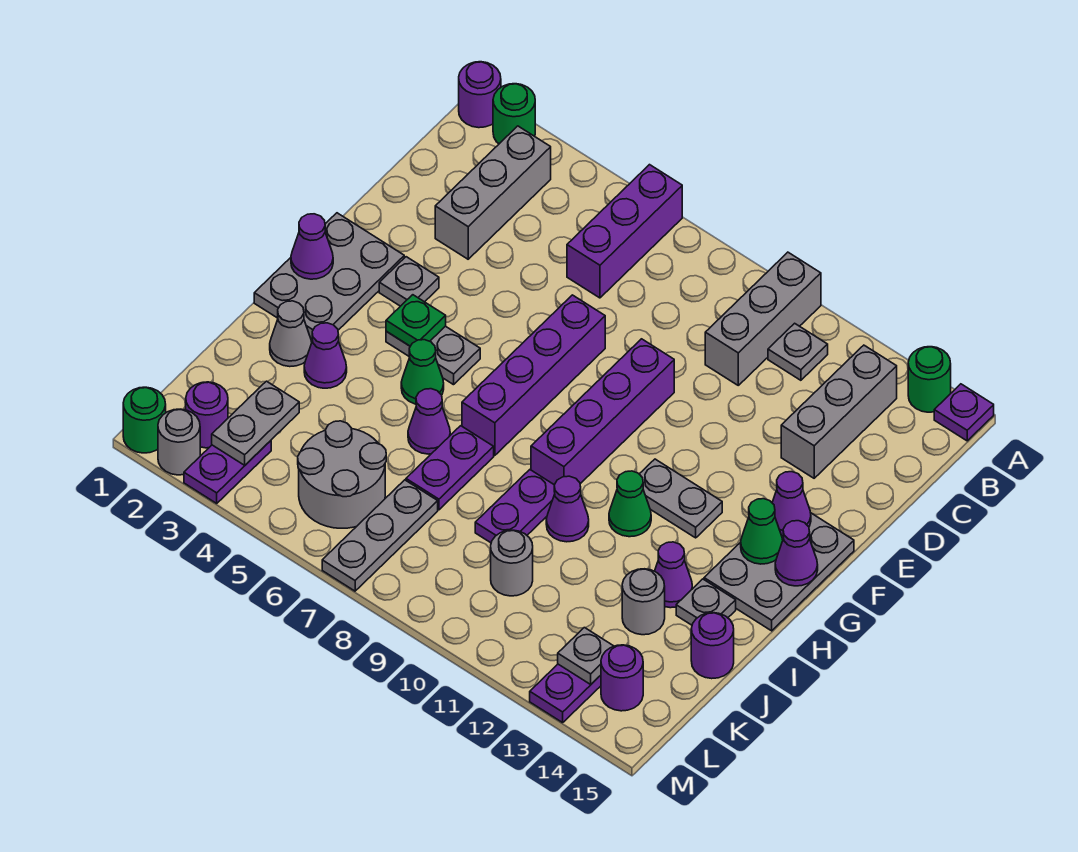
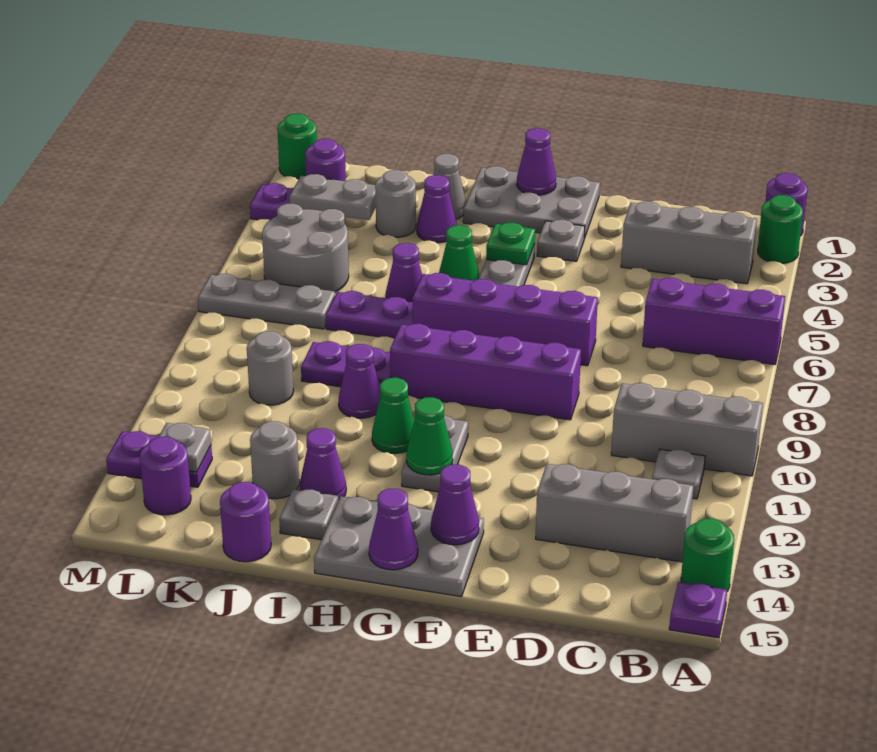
green 1x1 cone [741,499,783,564] -> green 1x1 cone moved to [406,397,453,475]
grey 1x1 round brick [158,409,200,475] -> grey 1x1 round brick moved to [375,170,416,237]

